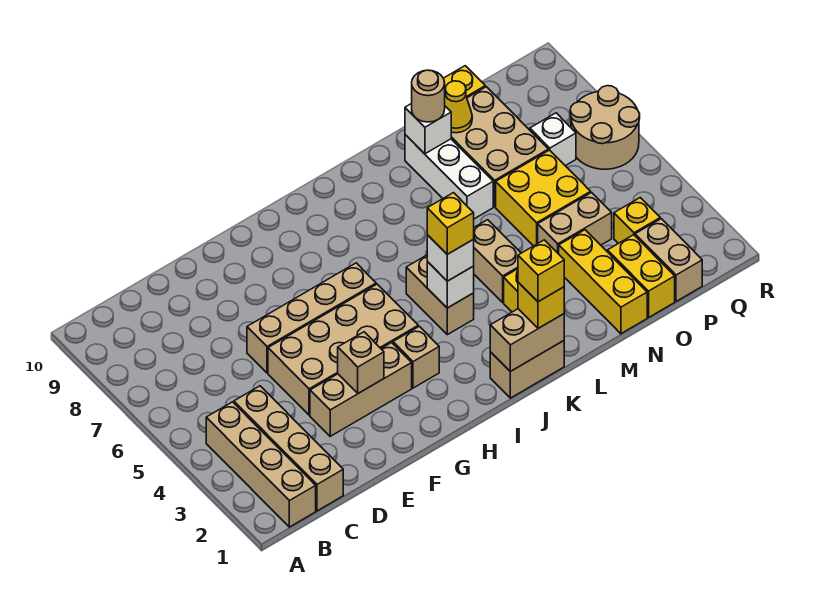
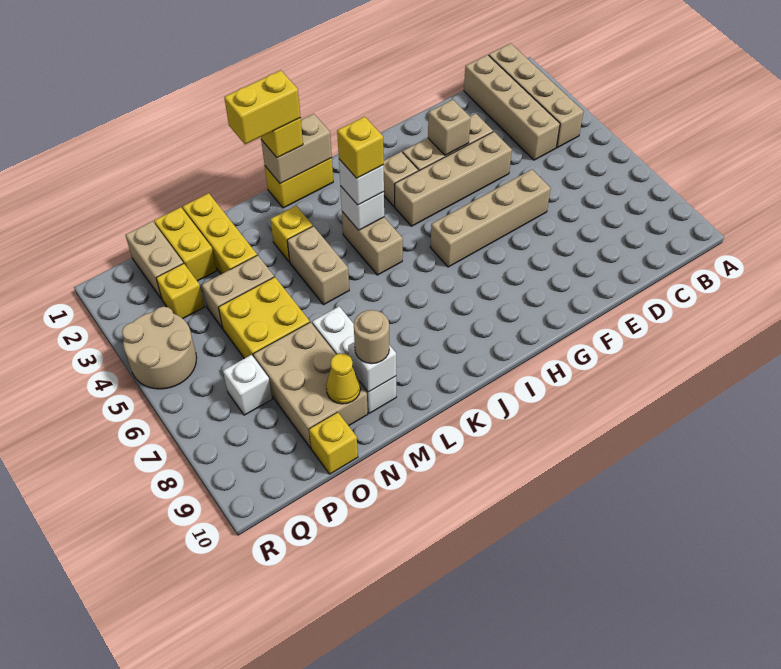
tan 2x4 brick [268,284,418,415] -> tan 1x4 brick [395,132,512,226]
tan 1x2 brick [490,341,564,398] -> yellow 1x2 brick [265,158,333,208]
yellow 1x1 brick [518,240,564,302] -> yellow 1x2 brick [224,70,301,144]
tan 2x2 round brick [570,86,640,169] -> tan 2x2 round brick moved to [122,307,197,389]

